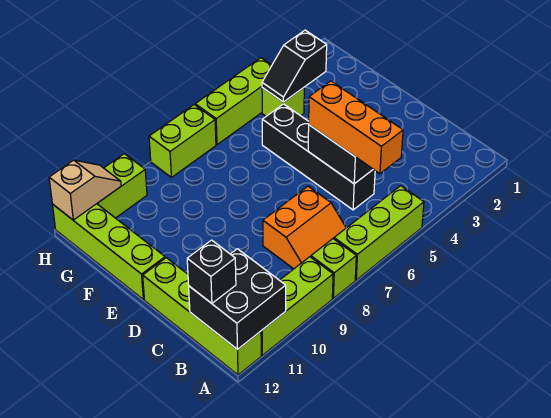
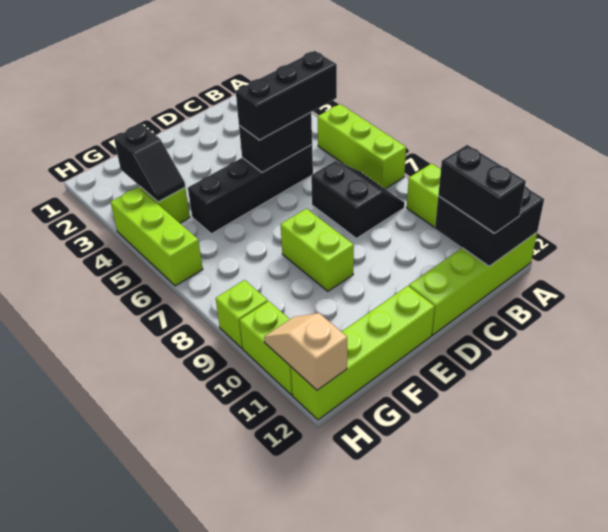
lime 1x1 brick [311,239,356,298] -> lime 1x1 brick moved to [216,280,268,348]
orange 1x3 brick [309,81,403,174] -> black 1x3 brick [236,51,337,140]
orange 2x2 slope [263,186,346,269] -> black 2x2 slope [311,161,405,238]
black 1x1 brick [187,240,236,303] -> black 1x2 brick [438,145,526,233]
lime 1x2 brick [149,105,216,177] -> lime 1x2 brick moved to [280,209,354,291]

